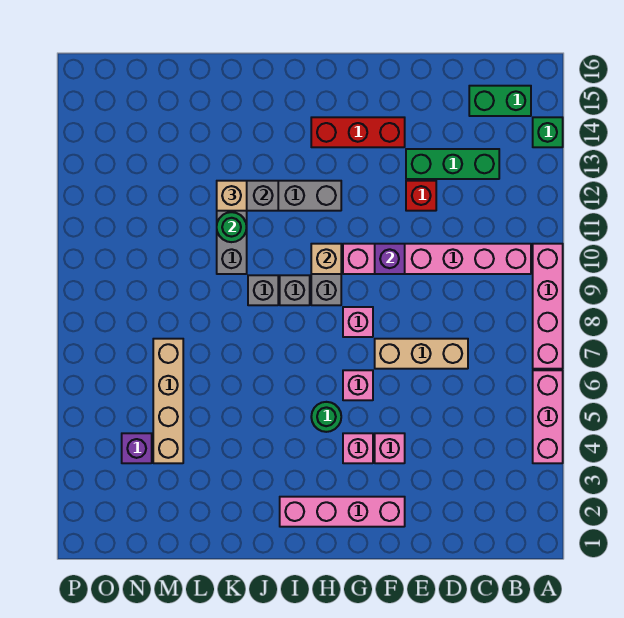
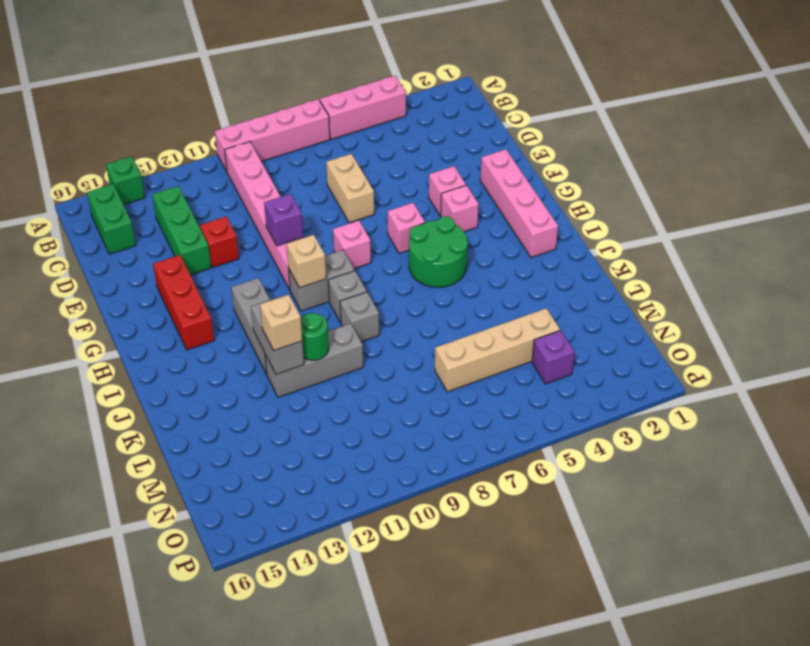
tan 1x3 brick [375,339,468,369] -> tan 1x2 brick [326,154,374,223]
green 1x1 round brick [311,402,341,432] -> green 2x2 round brick [409,216,468,287]

